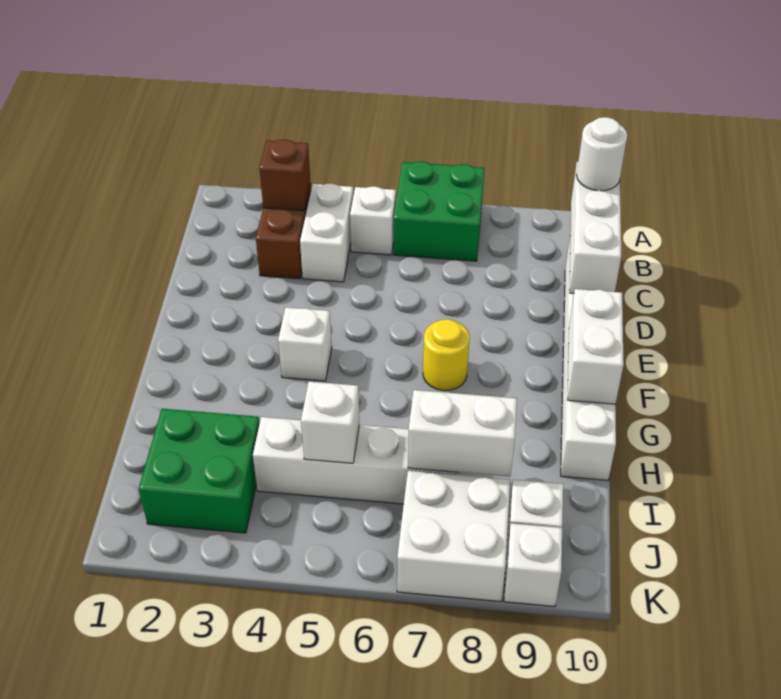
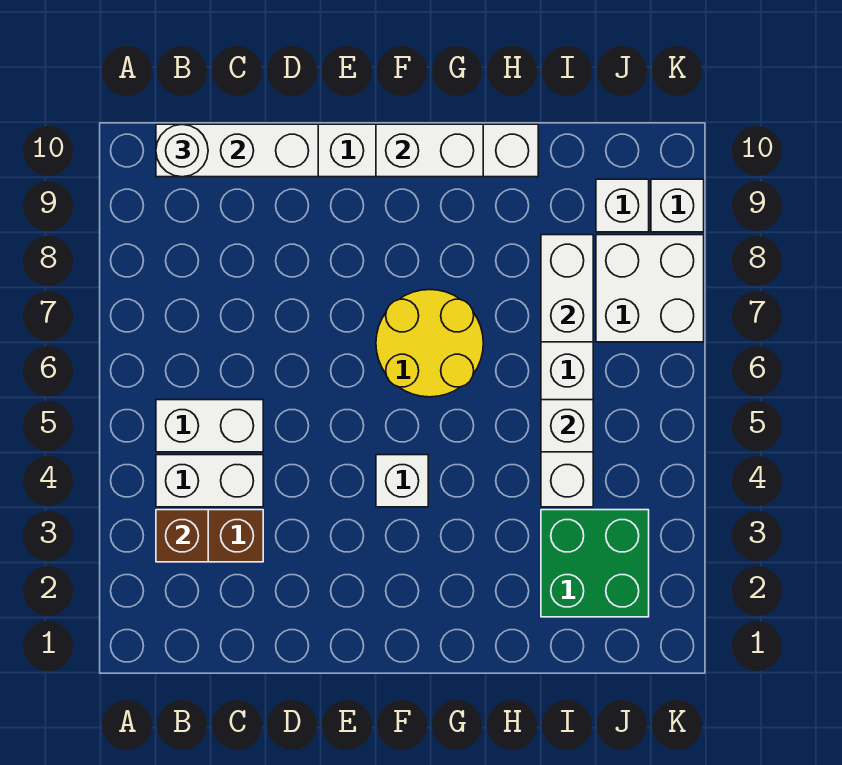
green 2x2 brick [394,161,484,261] -> none
white 1x1 brick [350,186,396,255] -> white 1x2 brick [156,400,263,452]
yellow 1x1 round brick [423,319,470,391] -> yellow 2x2 round brick [376,290,483,397]

